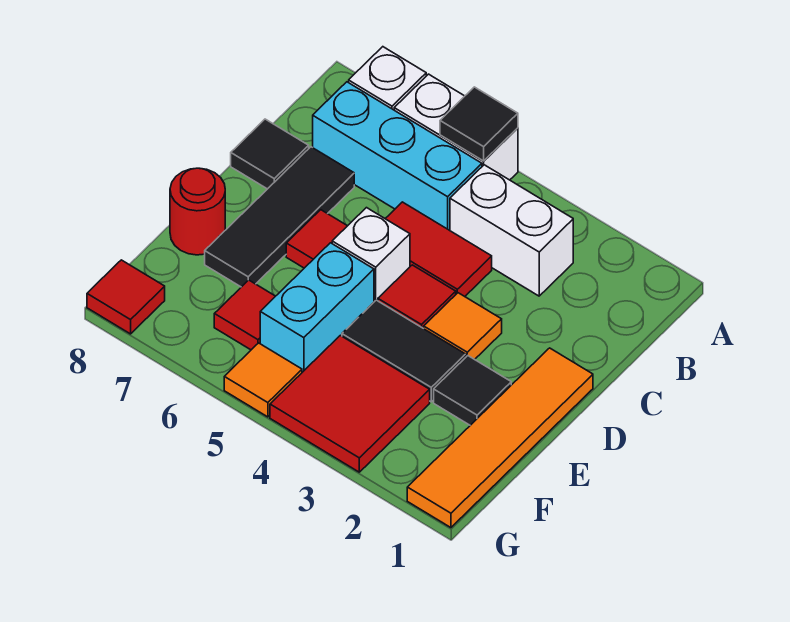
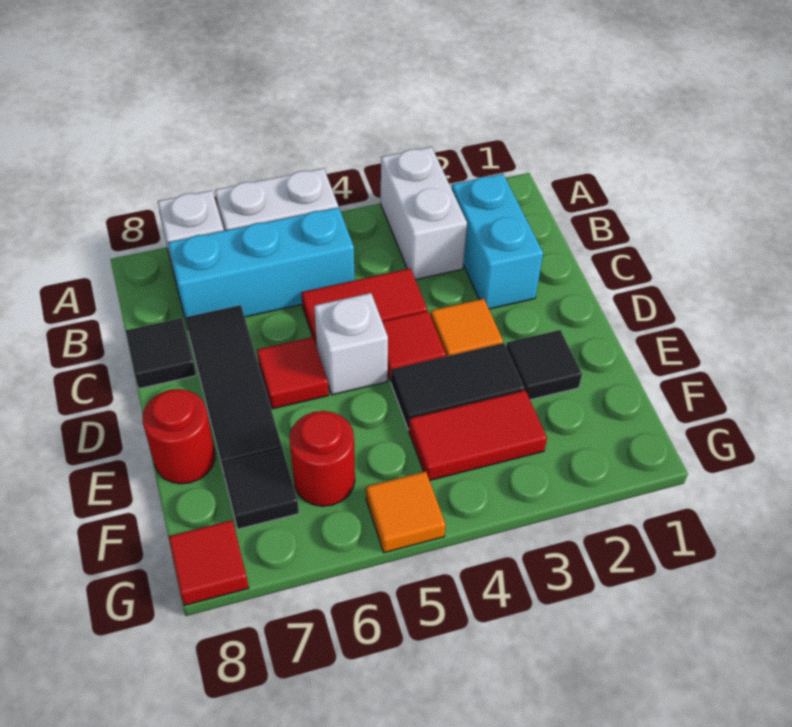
black 1x1 tile [440,87,518,161] -> black 1x1 tile moved to [222,449,299,529]
white 1x2 brick [450,165,573,296] -> white 1x2 brick turned to [381,147,467,280]
orange 1x4 tile [407,348,593,528] -> none
cyan 1x2 brick [260,243,374,372] -> cyan 1x2 brick moved to [452,174,543,309]
red 2x2 tile [270,335,430,472] -> red 1x2 tile [409,390,547,480]
red 1x1 tile [214,280,275,350] -> red 1x1 round brick [289,411,355,506]

